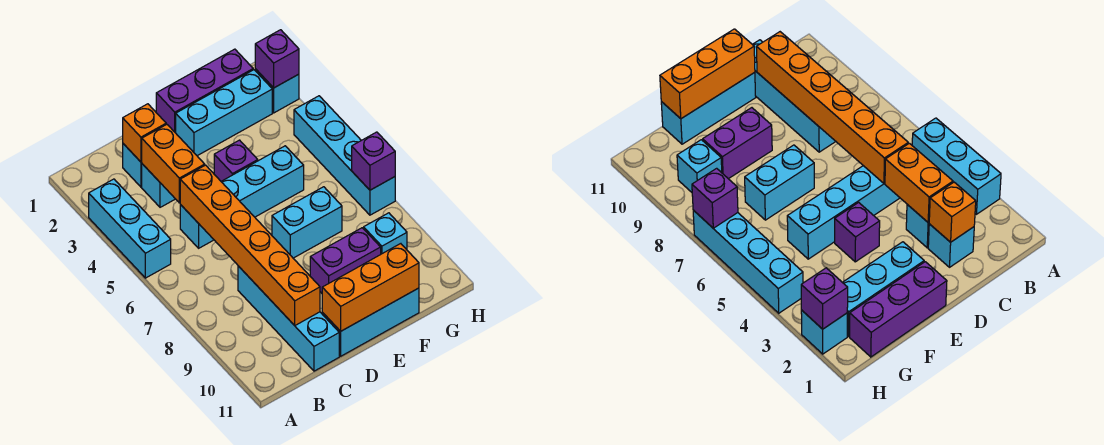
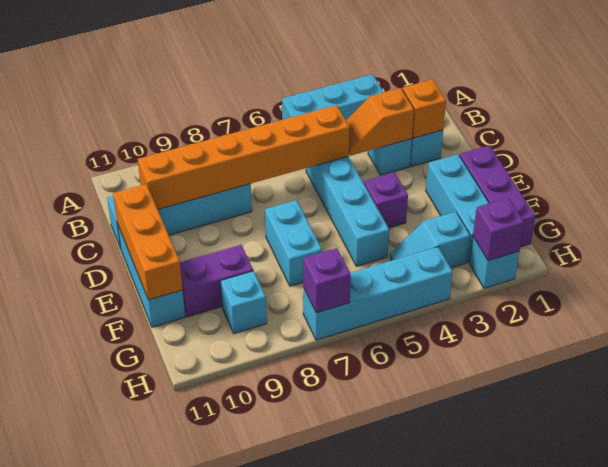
orange 1x2 brick [142,124,205,203] -> orange 1x2 slope [346,88,414,156]
purple 1x2 brick [310,228,381,293] -> purple 1x2 brick turned to [180,245,253,317]
none -> cyan 1x2 slope [390,212,470,268]

